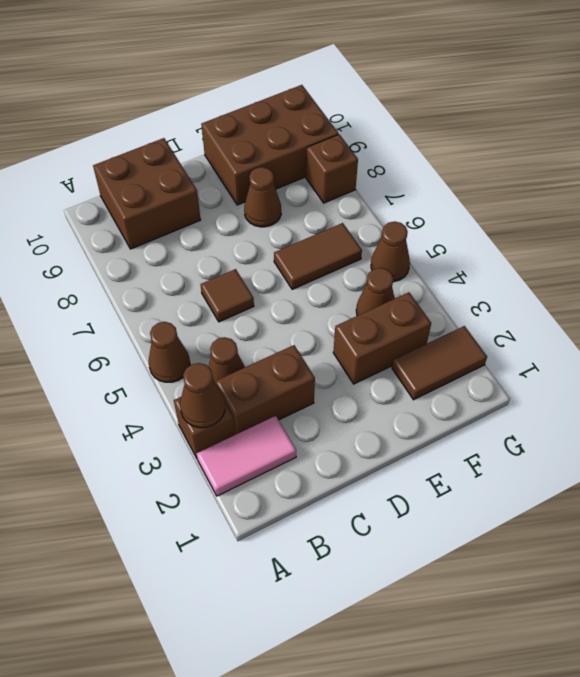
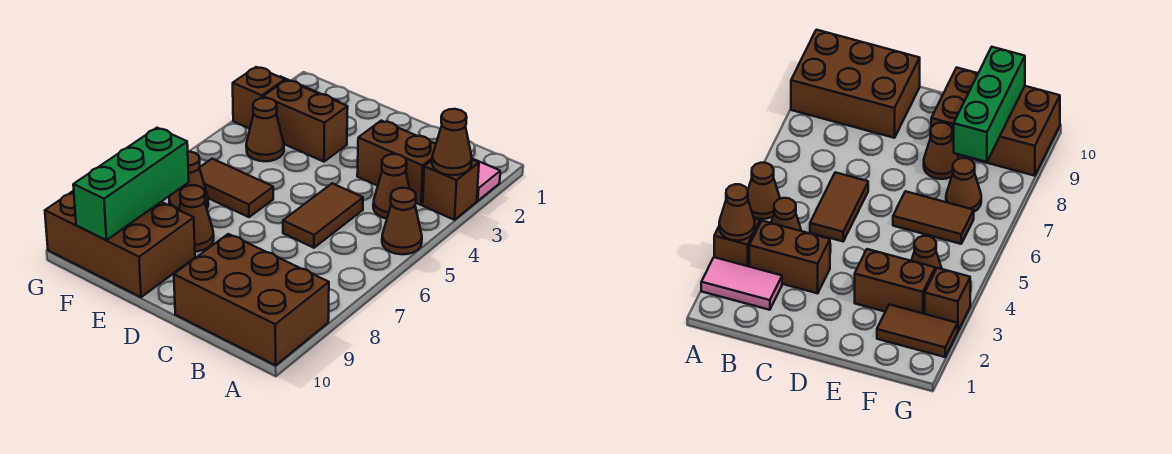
brown 2x2 brick [93,138,201,249] -> brown 2x3 brick [174,234,329,365]
brown 1x1 tile [200,269,254,322] -> brown 1x2 tile [283,183,363,248]
none -> green 1x3 brick [73,128,189,240]
brown 1x1 cone [371,221,410,282] -> brown 1x1 cone moved to [169,152,208,210]
brown 1x1 brick [306,134,358,203] -> brown 1x1 brick moved to [233,67,285,129]

